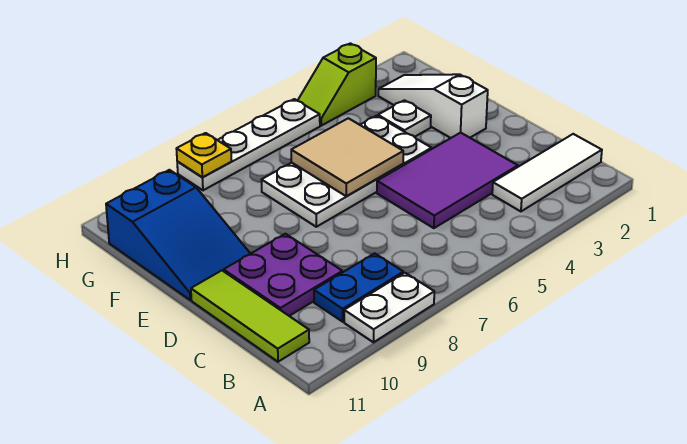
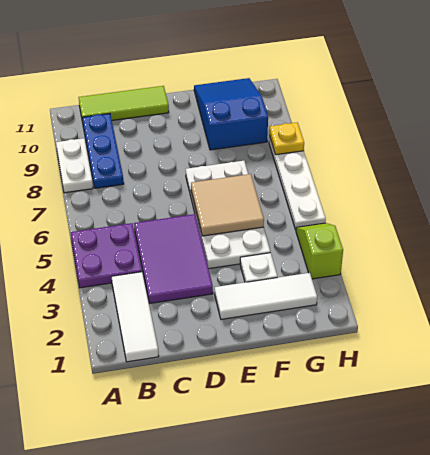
blue 1x2 plate [314,253,403,322] -> blue 1x3 plate [82,114,124,188]
purple 2x2 plate [224,234,342,316] -> purple 2x2 plate moved to [71,223,142,288]
white 1x3 slope [378,74,488,138] -> white 1x3 tile [215,273,317,319]
blue 2x3 slope [106,170,250,300] -> blue 2x3 slope turned to [194,78,268,150]

